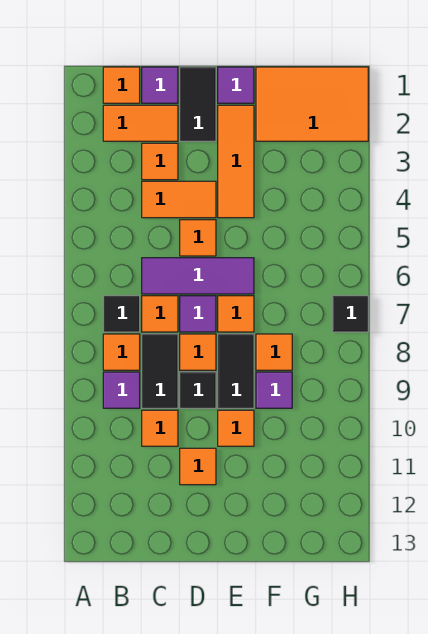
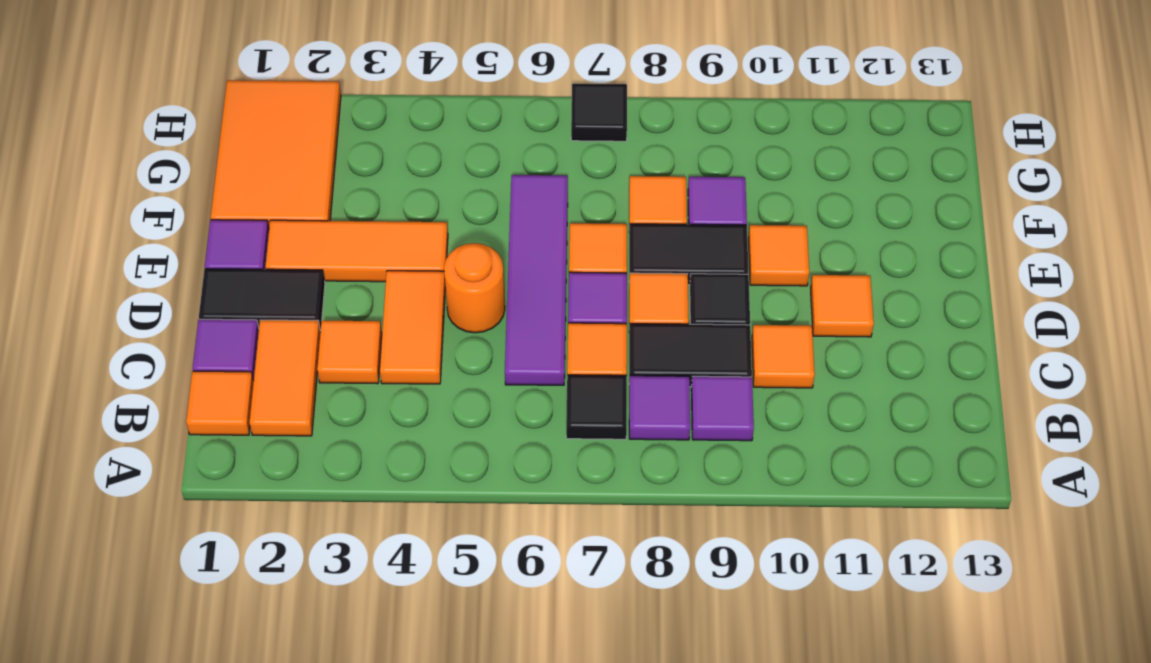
orange 1x1 tile [103,334,140,370] -> purple 1x1 tile [629,376,690,440]
purple 1x3 tile [142,258,254,294] -> purple 1x4 tile [505,175,568,385]
orange 1x1 tile [180,220,216,256] -> orange 1x1 round brick [444,243,505,333]

